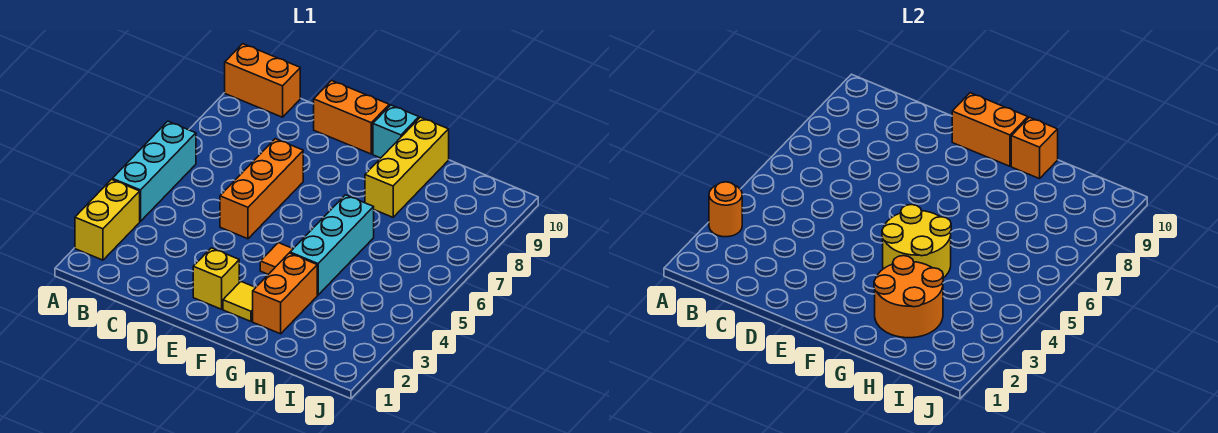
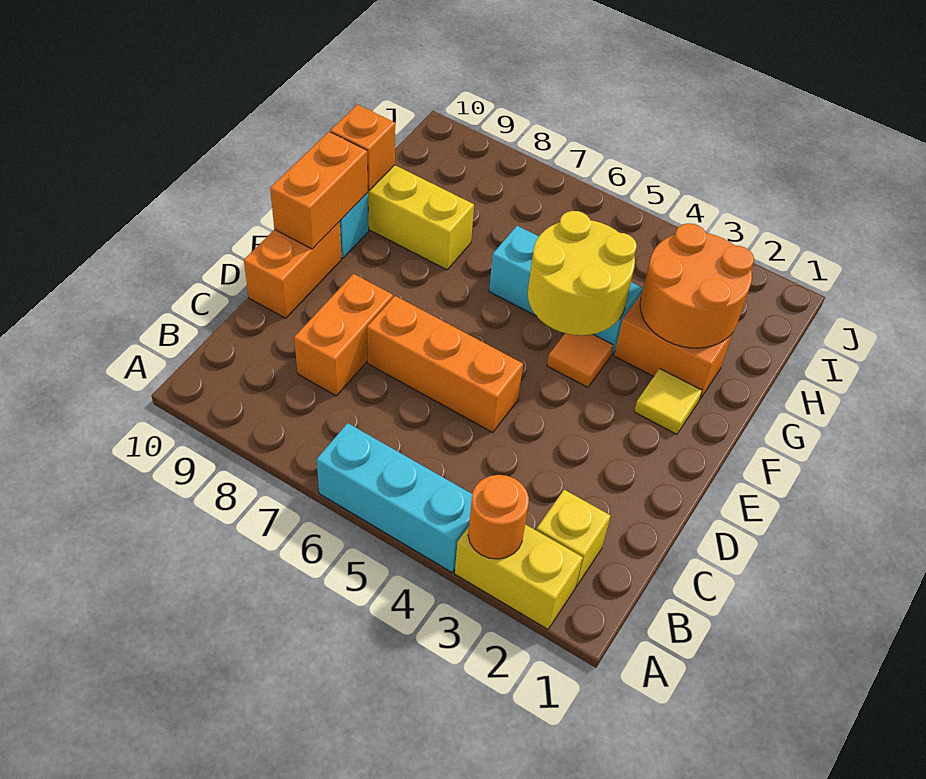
orange 1x2 brick [225,44,300,117] -> orange 1x2 brick moved to [294,274,393,396]
yellow 1x1 brick [193,248,239,309] -> yellow 1x1 brick moved to [536,490,611,587]

